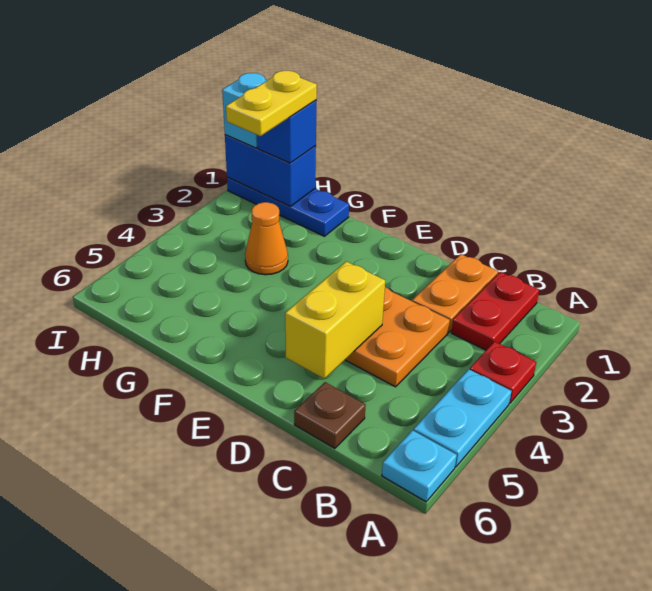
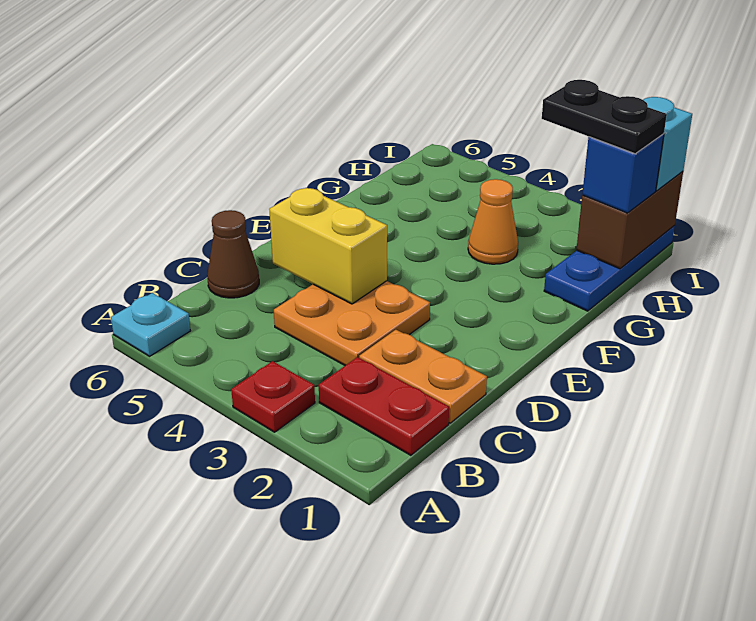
cyan 1x2 plate [414,369,512,467] -> none
brown 1x1 plate [294,382,366,448] -> brown 1x1 cone [207,210,259,298]
blue 1x2 brick [225,135,316,206] -> brown 1x2 brick [577,171,683,269]
yellow 1x2 plate [226,71,317,136] -> black 1x2 plate [542,80,667,154]

